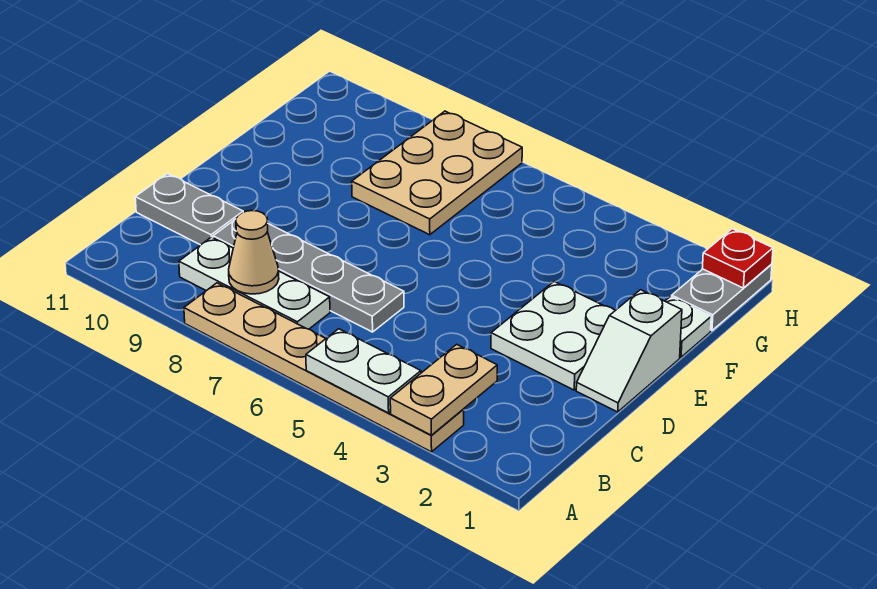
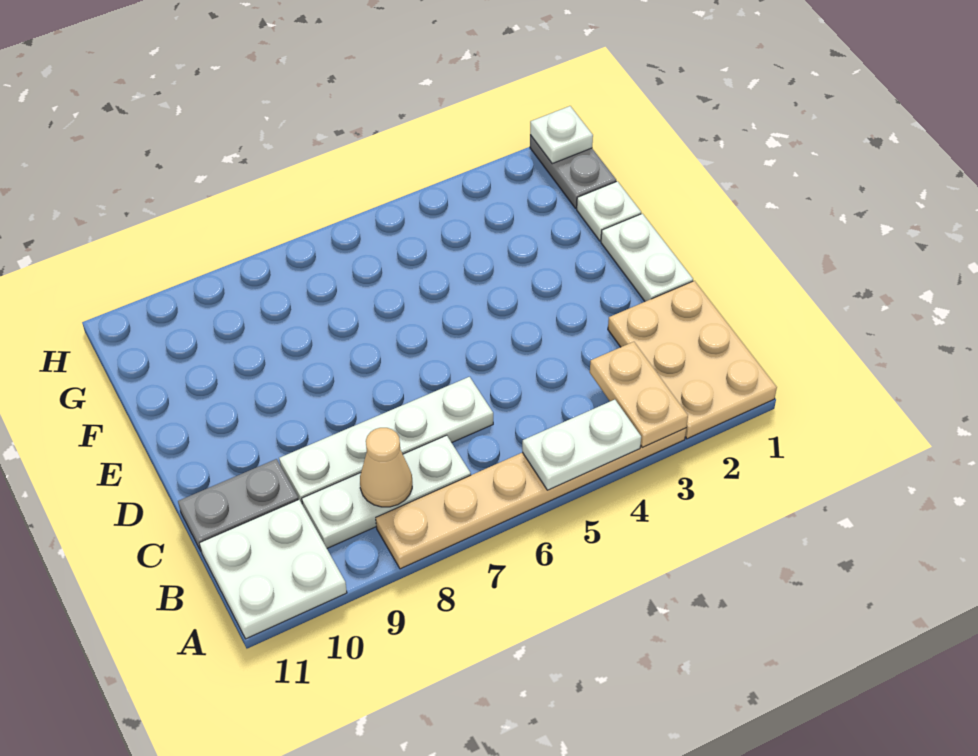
grey 1x4 plate [213,219,404,332] -> white 1x4 plate [279,377,493,505]
white 1x2 slope [576,290,682,412] -> white 1x2 plate [601,214,693,302]
white 2x2 plate [491,282,615,390] -> white 2x2 plate moved to [199,499,347,639]
tan 2x3 plate [352,111,522,235] -> tan 2x3 plate moved to [608,281,777,439]
red 1x1 plate [702,229,773,288] -> white 1x1 plate [530,106,593,164]

